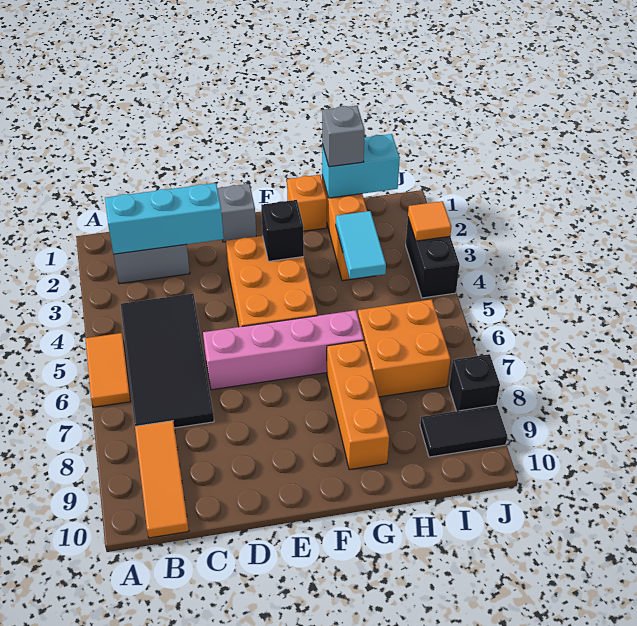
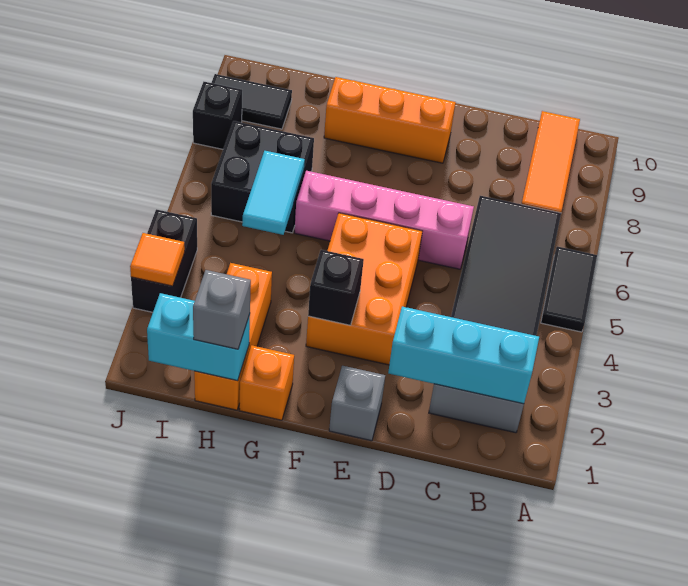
orange 1x2 tile [85,333,130,407] -> black 1x2 tile [541,246,597,332]
orange 1x3 brick [327,340,389,470] -> orange 1x3 brick turned to [324,77,456,163]
cyan 1x2 tile [336,211,386,279] -> cyan 1x2 tile moved to [242,151,305,235]
orange 2x2 brick [358,299,450,397] -> black 2x2 brick [211,121,314,233]

